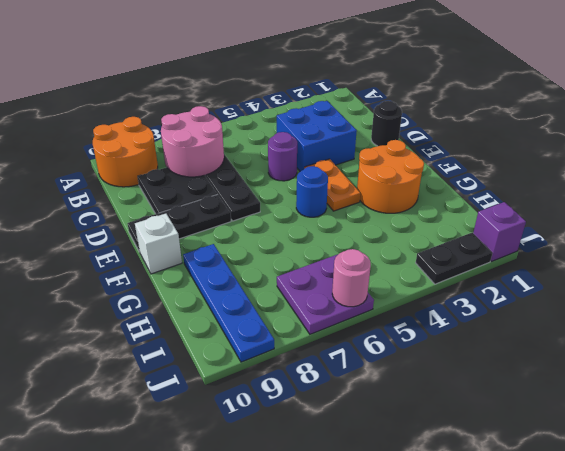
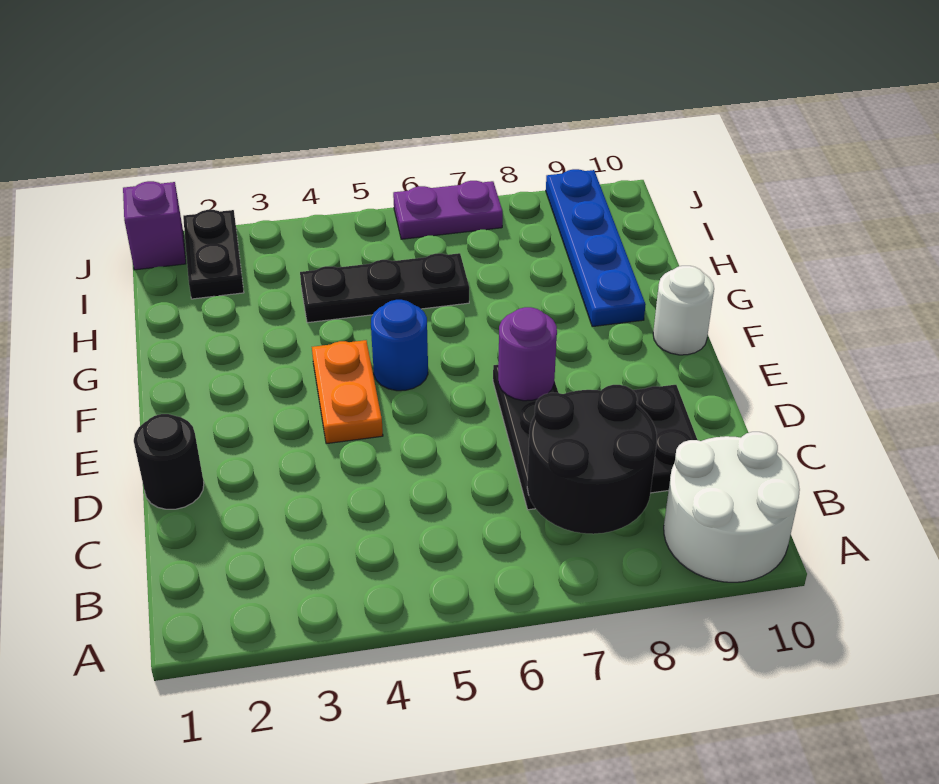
orange 2x2 round brick [93,117,158,187] -> white 2x2 round brick [664,432,800,582]
pink 2x2 round brick [161,106,224,177] -> black 2x2 round brick [527,385,657,534]
blue 2x2 brick [277,101,357,171] -> none
purple 1x1 round brick [268,132,297,181] -> purple 1x1 round brick moved to [498,307,557,401]
black 1x3 plate [127,194,231,252] -> black 1x3 plate moved to [300,253,469,323]
orange 2x2 round brick [357,140,424,213] -> none
white 1x1 brick [135,214,182,274] -> white 1x1 round brick [653,266,714,355]
purple 2x2 plate [277,254,374,334] -> purple 1x2 plate [393,181,503,239]
black 1x2 plate [416,233,492,284] -> black 1x2 plate turned to [183,210,244,299]
pink 1x1 round brick [332,249,371,307] -> none

